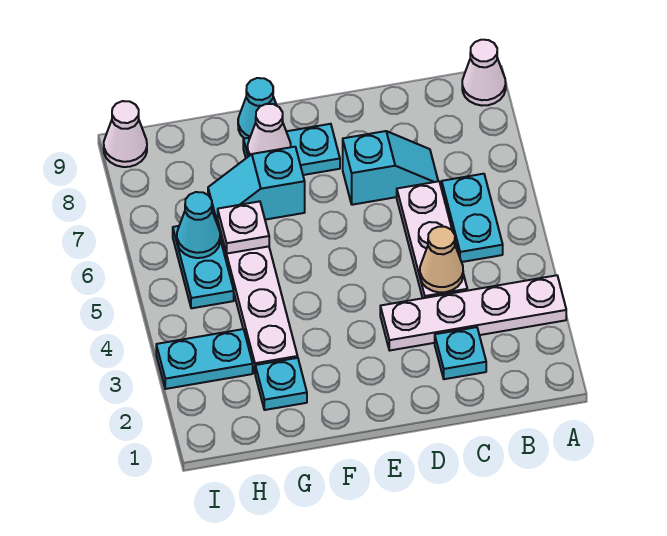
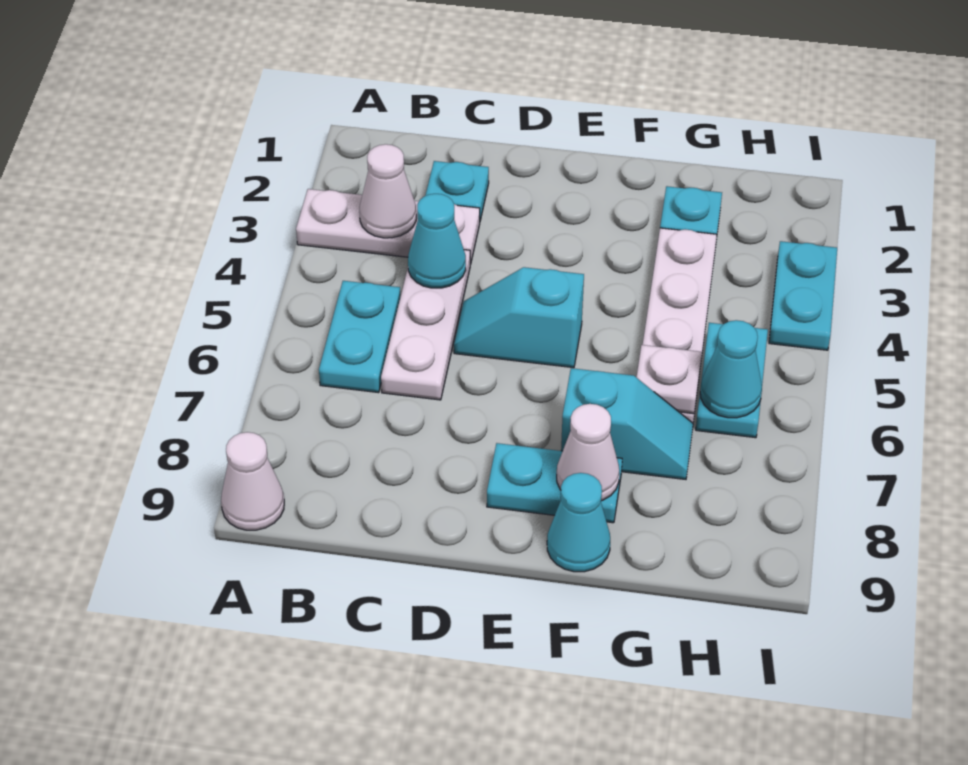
white 1x4 plate [380,275,566,350] -> white 1x3 plate [296,189,480,264]
tan 1x1 cone [420,227,463,292] -> cyan 1x1 cone [408,194,466,288]
cyan 1x2 slope [343,131,438,205] -> cyan 1x2 slope moved to [454,267,584,368]
cyan 1x2 plate [156,329,253,389] -> cyan 1x2 plate turned to [769,241,837,350]
white 1x1 cone [104,101,147,167] -> white 1x1 cone moved to [359,144,416,238]

